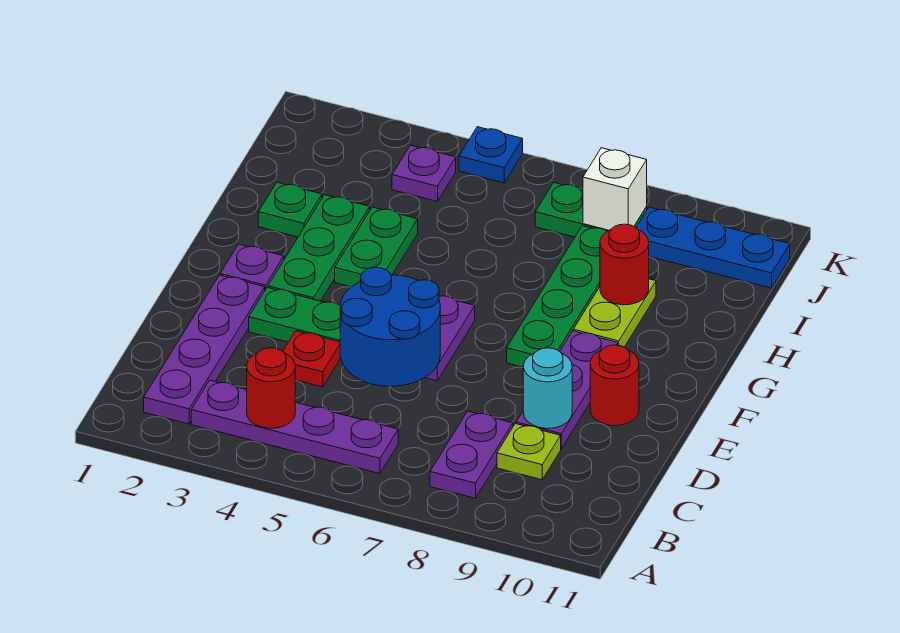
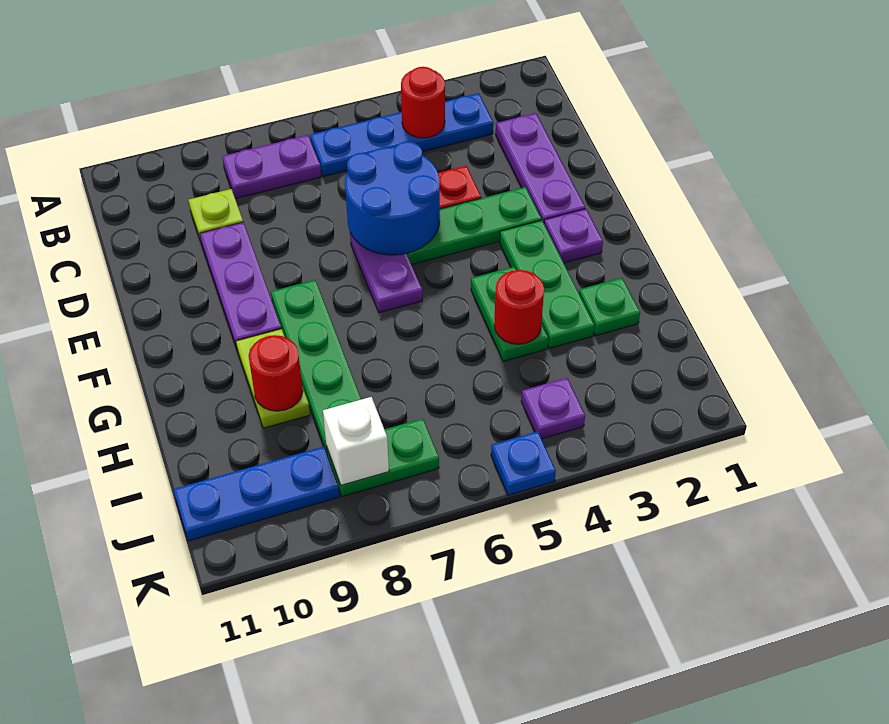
purple 1x4 plate [144,275,265,424] -> purple 1x3 plate [496,113,585,223]
purple 1x4 plate [191,380,398,474] -> blue 1x4 plate [310,93,493,176]
purple 1x2 plate [430,411,513,498] -> purple 1x2 plate turned to [222,135,321,199]
cyan 1x1 round brick [523,348,572,429] -> none
red 1x1 round brick [590,345,639,426] -> red 1x1 round brick moved to [494,270,544,344]

